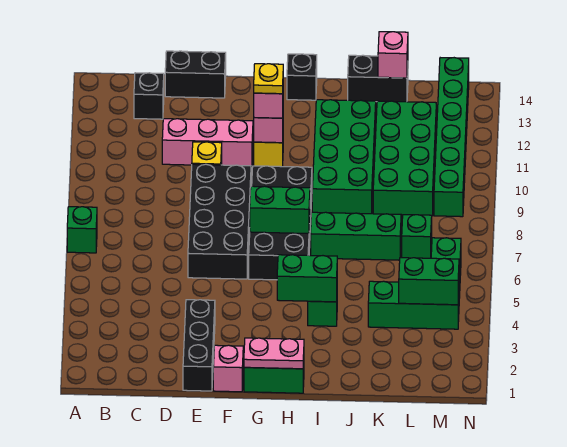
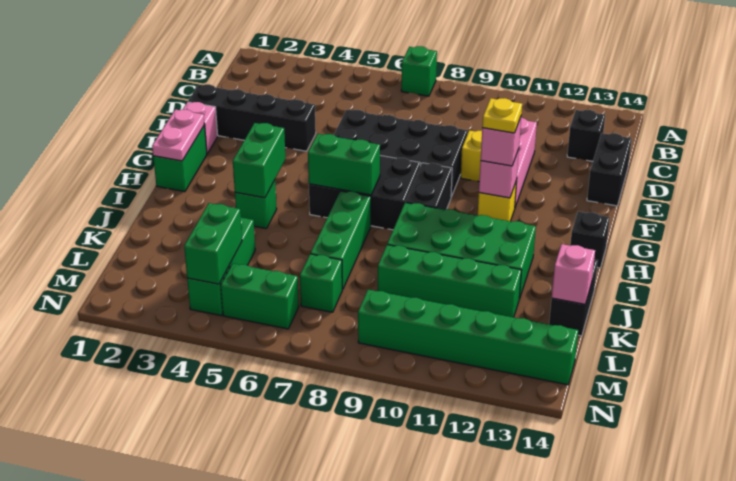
black 1x3 brick [183,300,215,391] -> black 1x4 brick [188,84,316,151]
green 1x2 brick [250,186,310,234] -> green 1x2 brick turned to [308,134,380,195]
green 2x4 brick [373,101,436,216] -> green 1x4 brick [378,245,522,317]

